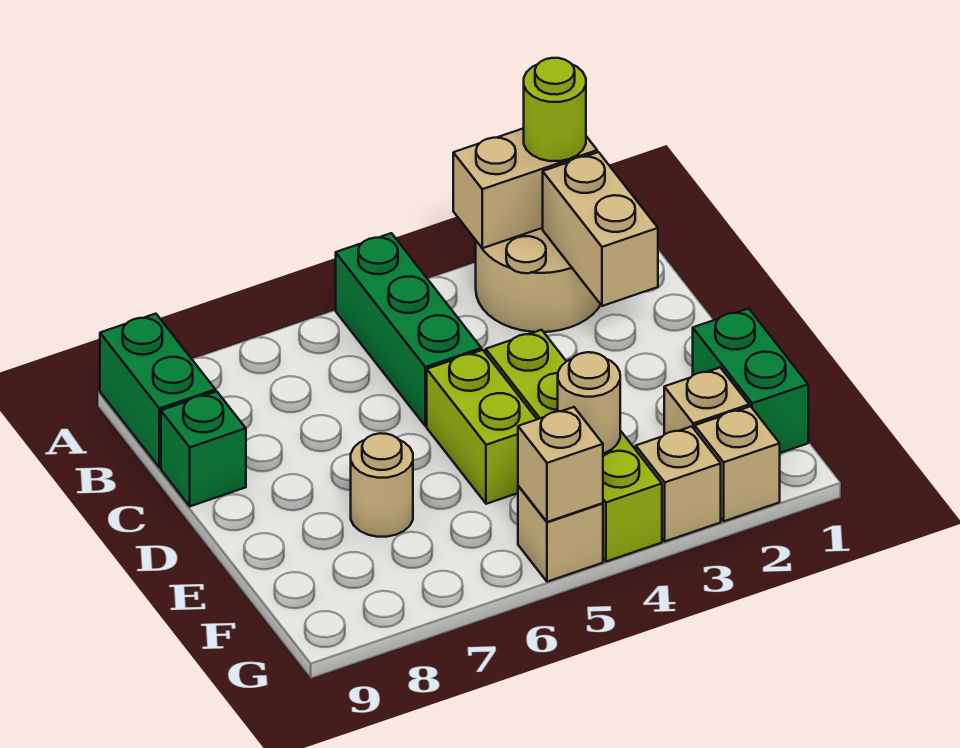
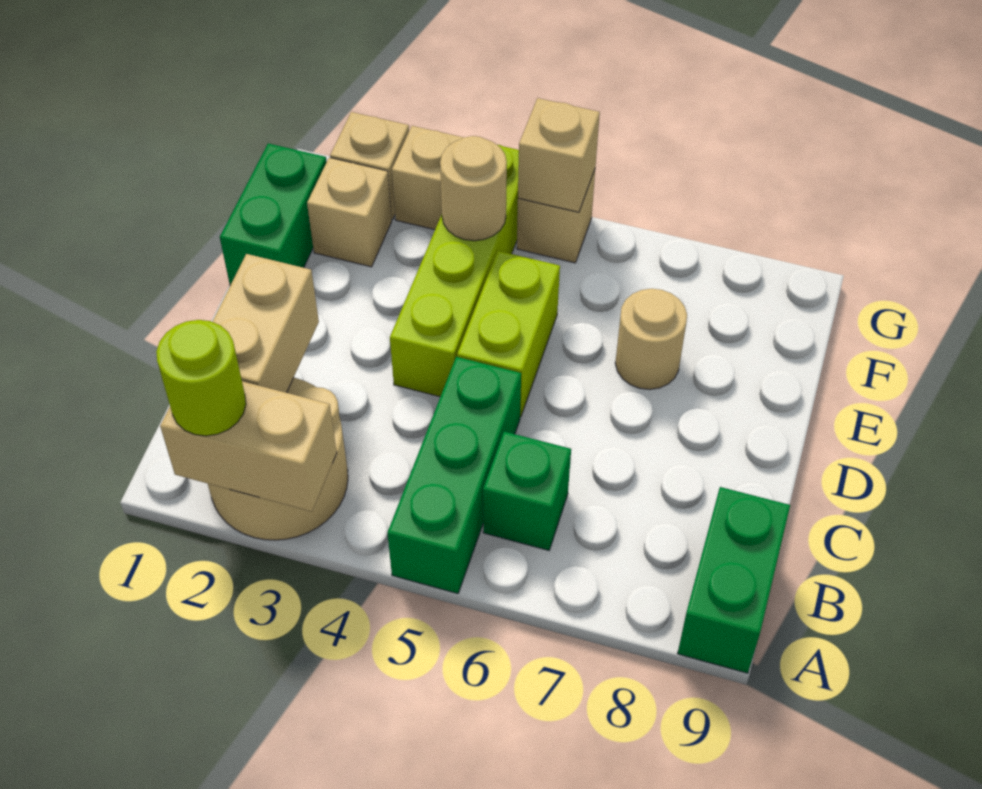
green 1x1 brick [161,391,246,506] -> green 1x1 brick moved to [483,432,571,550]

